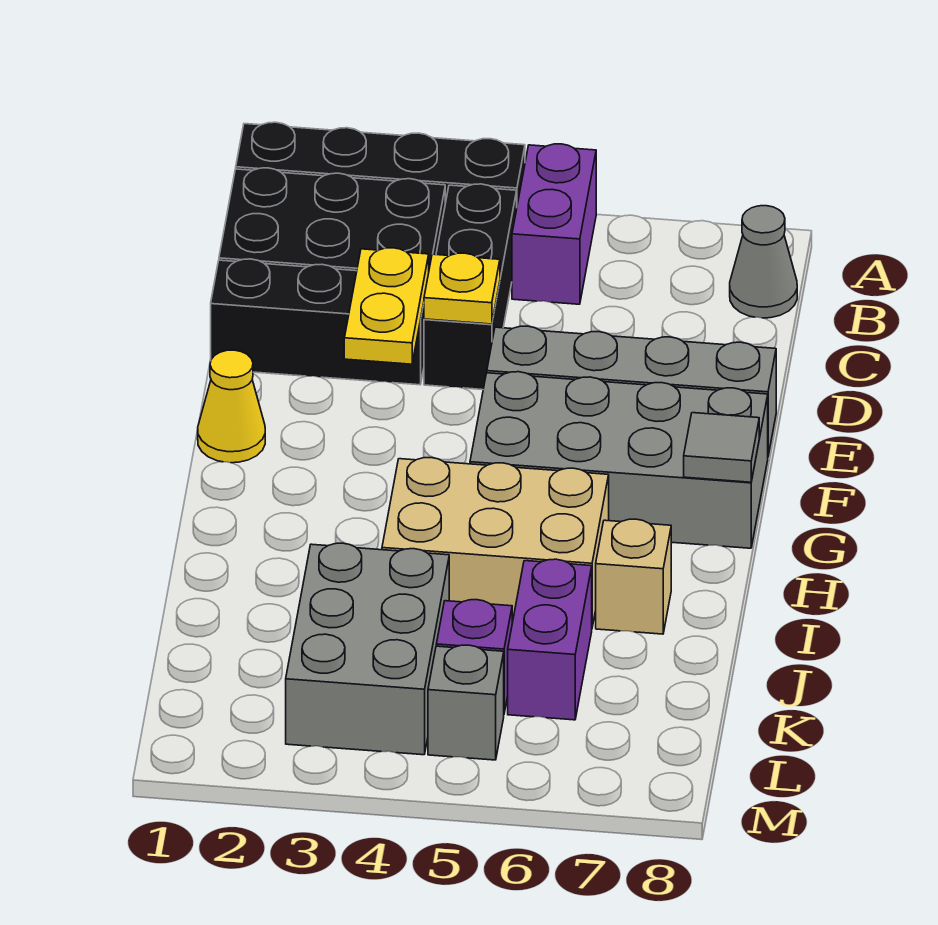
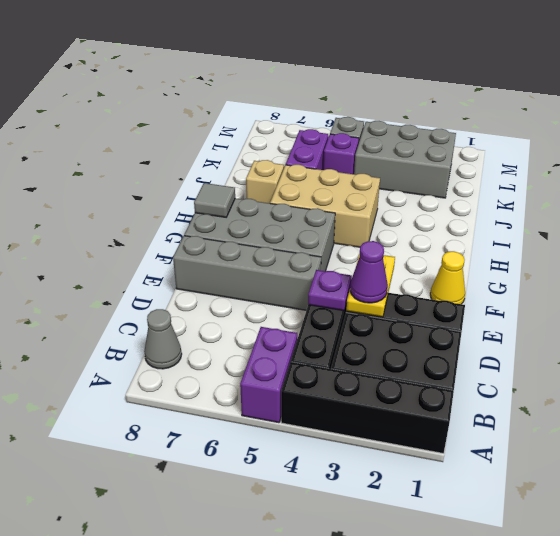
none -> purple 1x1 cone [350,241,388,303]
yellow 1x1 plate [424,253,500,324] -> purple 1x1 plate [308,270,352,311]
grey 2x3 brick [286,543,449,755] -> grey 2x3 brick turned to [354,121,456,198]

